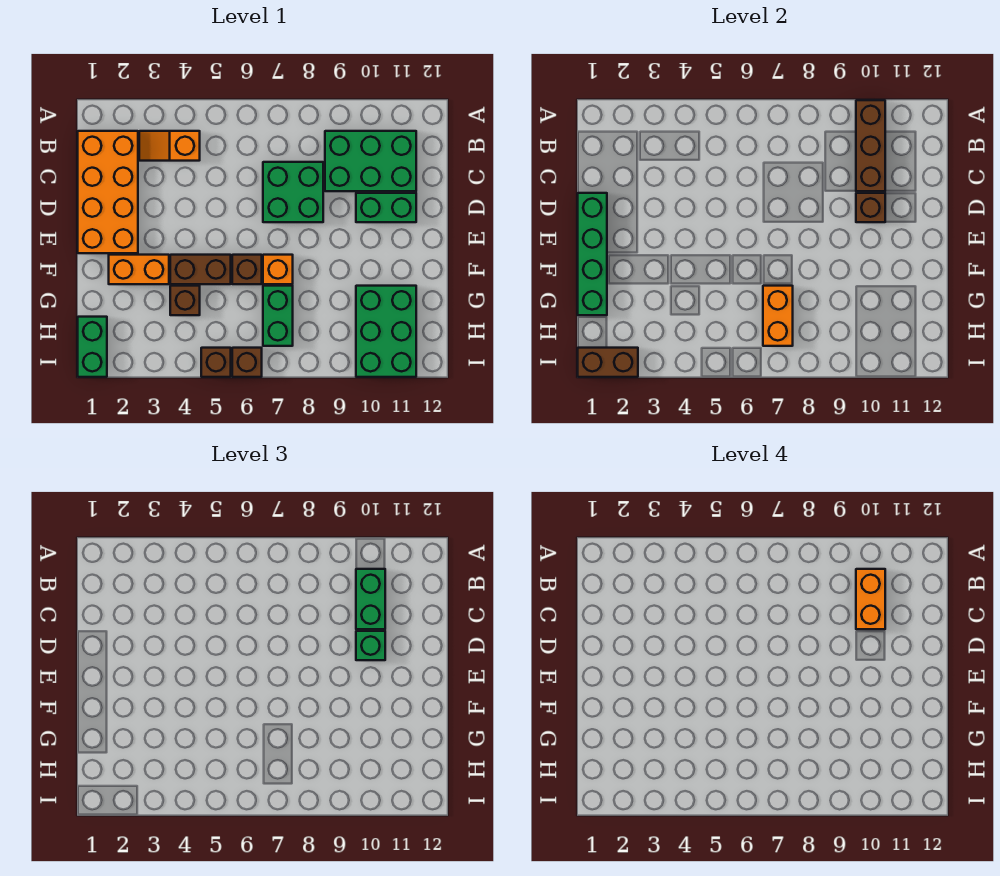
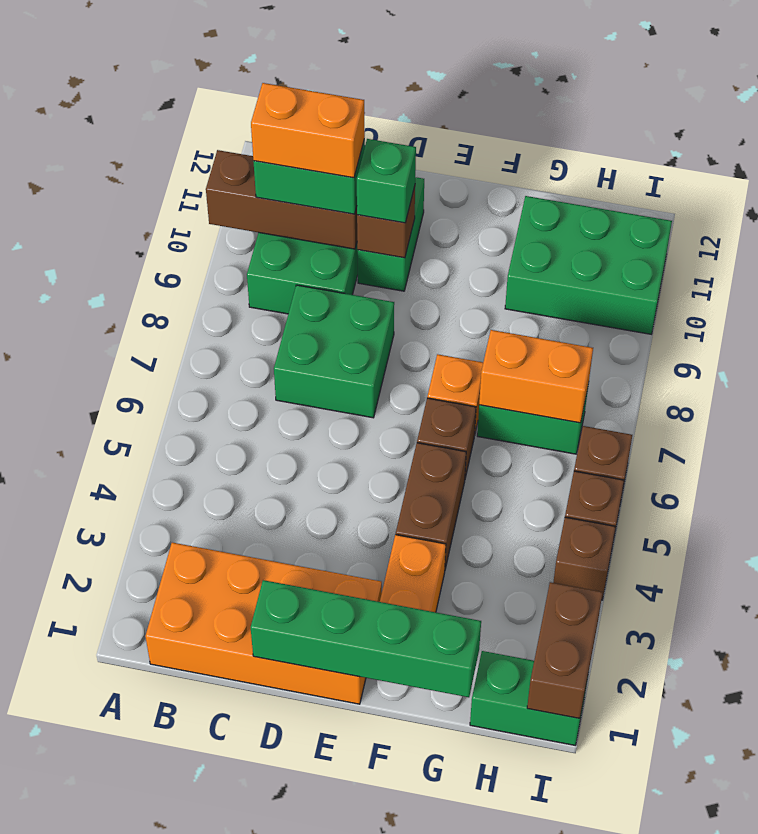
orange 1x2 slope [139,131,200,161] -> none
brown 1x1 brick [170,286,200,315] -> brown 1x1 brick moved to [553,517,616,600]

